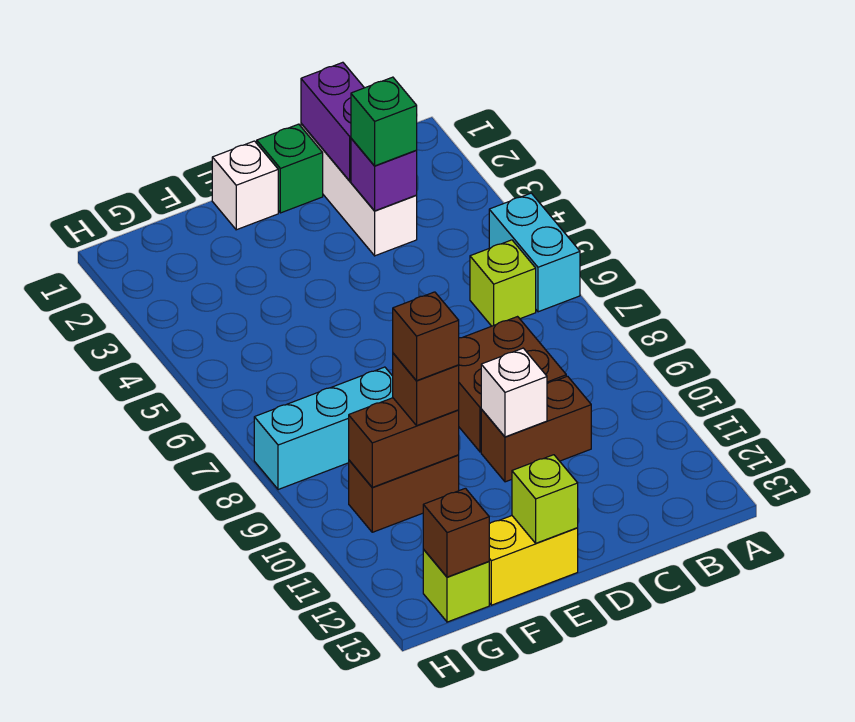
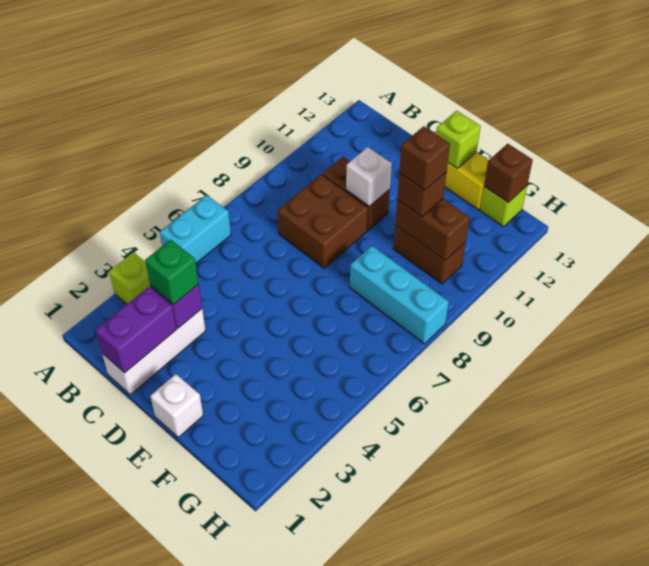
lime 1x1 brick [470,240,536,326] -> lime 1x1 brick moved to [109,252,151,304]
green 1x1 brick [257,124,323,213] -> none

